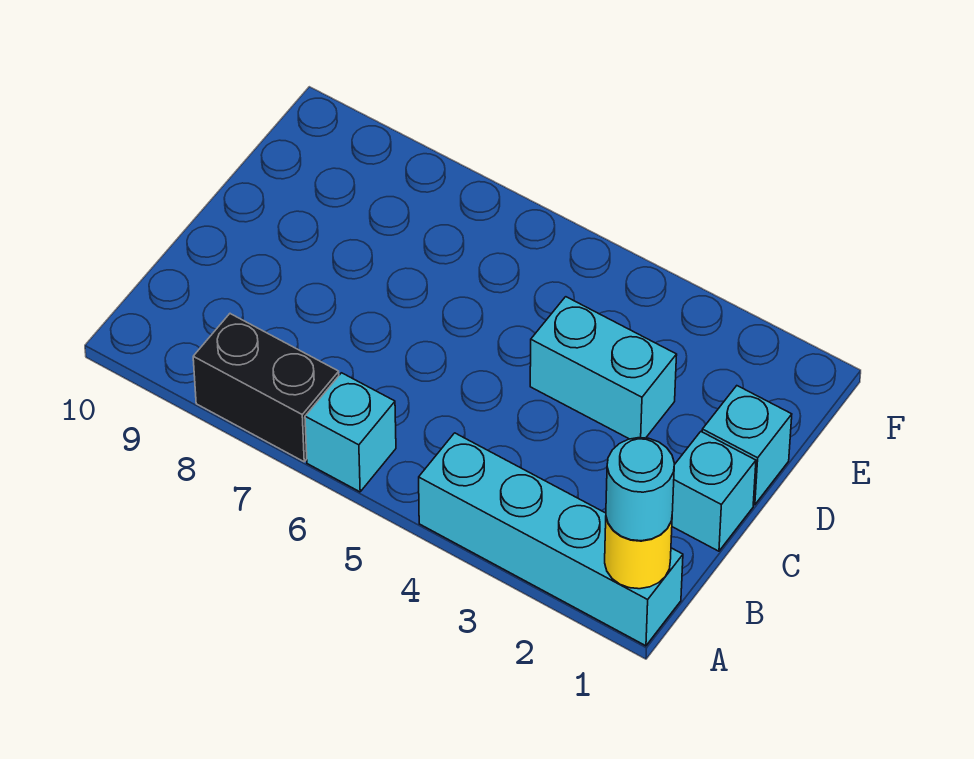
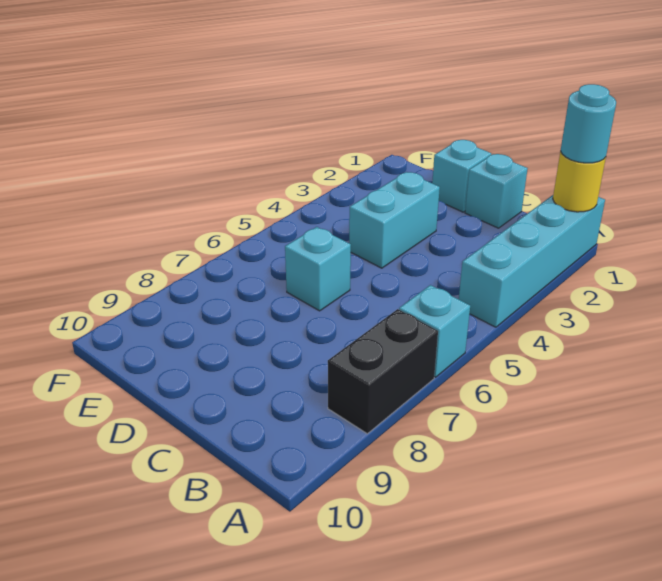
none -> cyan 1x1 brick [285,227,351,311]

